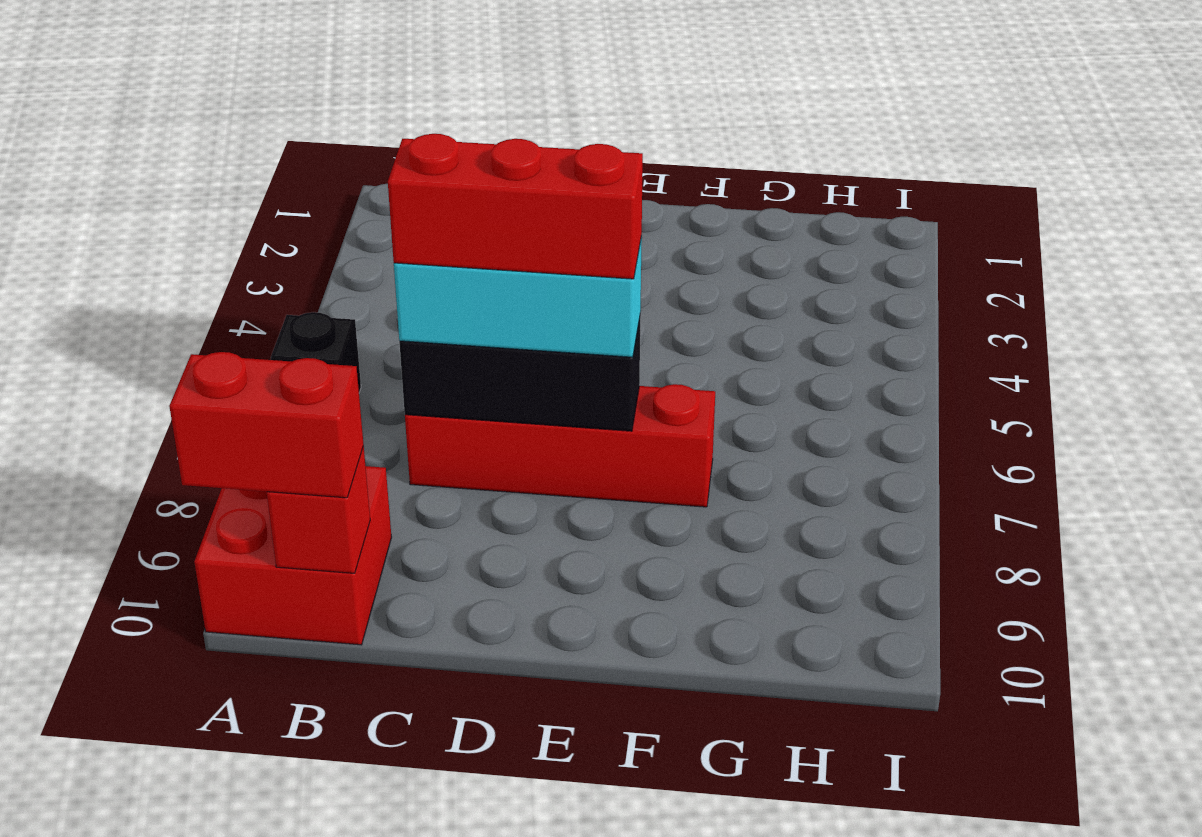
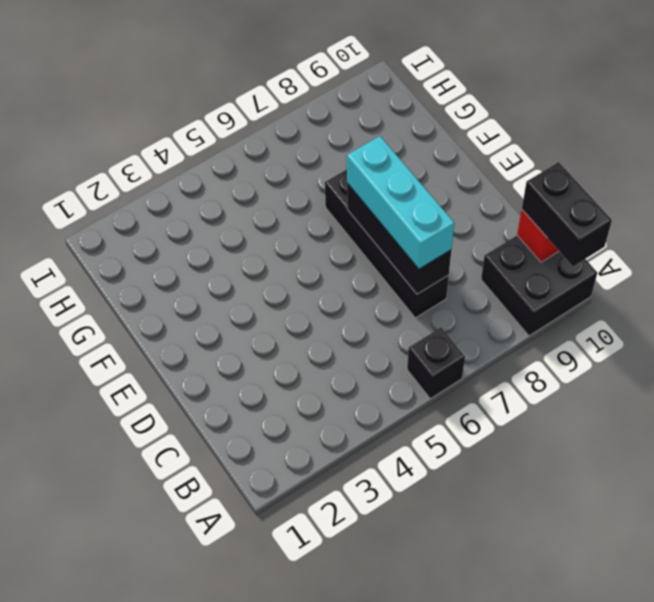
red 2x2 brick [194,466,391,645] -> black 2x2 brick [481,236,597,336]
red 1x2 brick [169,352,364,498] -> black 1x2 brick [522,162,612,266]
red 1x4 brick [405,384,715,507] -> black 1x4 brick [325,170,449,318]
red 1x3 brick [388,134,643,279] -> none

